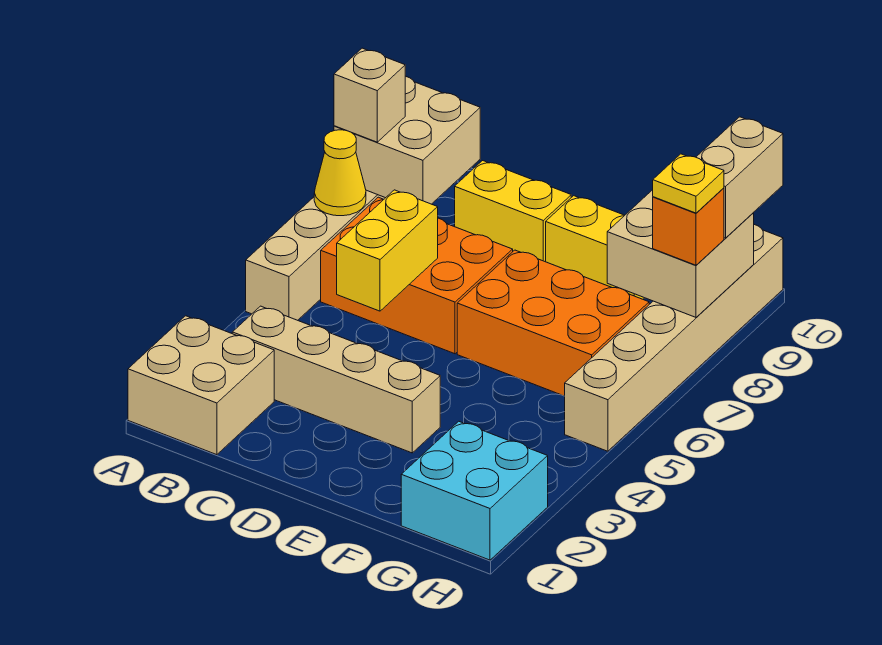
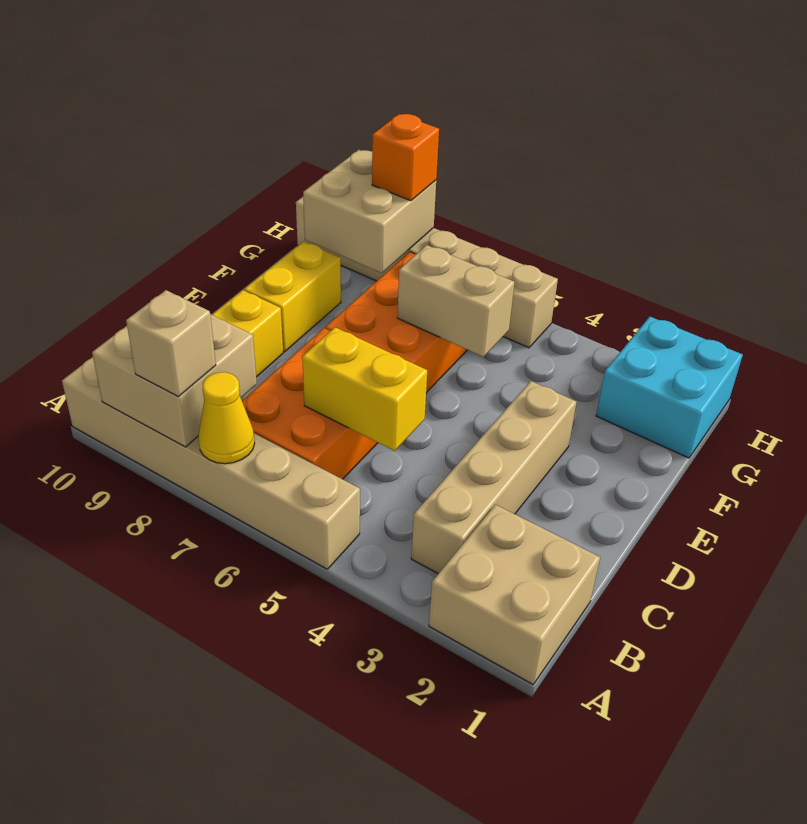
yellow 1x1 plate [653,154,724,213] -> none
tan 1x2 brick [696,117,783,238] -> tan 1x2 brick moved to [398,245,515,357]

